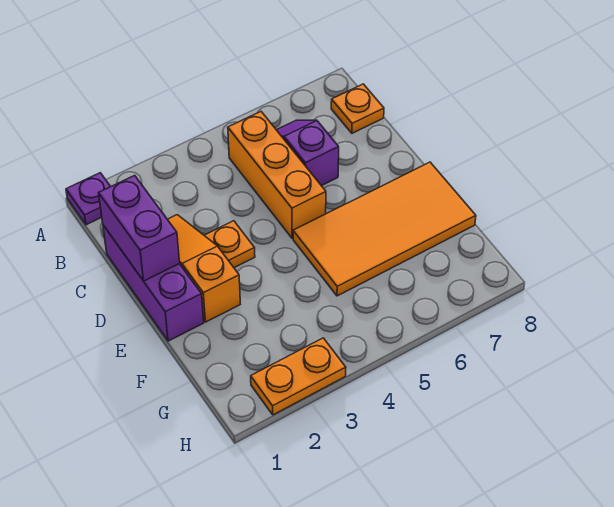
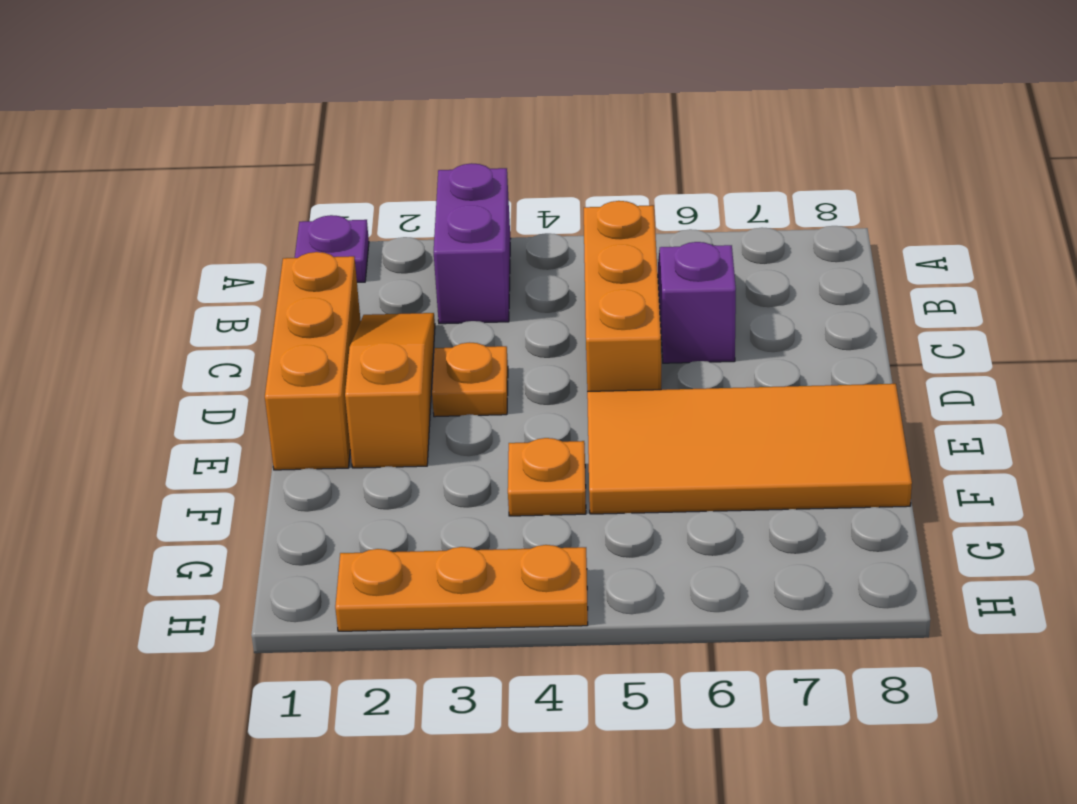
orange 1x1 plate [331,84,384,133] -> orange 1x1 plate moved to [508,438,586,516]
purple 1x3 brick [103,225,204,341] -> orange 1x3 brick [265,252,361,470]
purple 1x2 brick [99,175,180,281] -> purple 1x2 brick moved to [434,163,511,324]
orange 1x2 plate [251,338,346,415] -> orange 1x3 plate [335,545,588,631]

